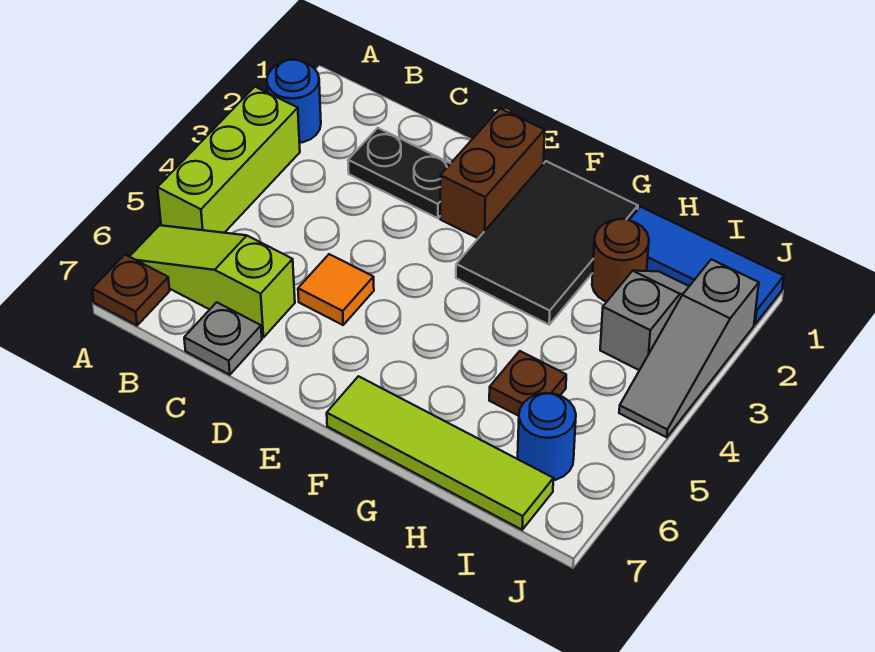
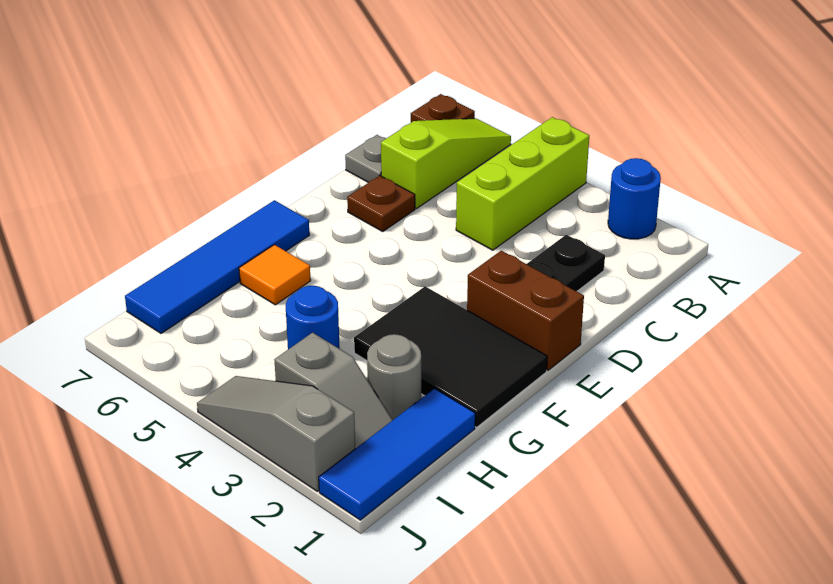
lime 1x3 brick [158,87,300,233] -> lime 1x3 brick turned to [456,117,589,250]
orange 1x1 tile [298,254,374,325] -> orange 1x1 tile moved to [239,245,311,305]
lime 1x4 tile [327,376,553,530] -> blue 1x4 tile [125,200,309,333]
brown 1x1 round brick [592,219,649,302] -> grey 1x1 round brick [367,334,421,420]
brown 1x1 plate [489,351,566,416] -> brown 1x1 plate moved to [347,176,415,231]
blue 1x1 round brick [518,393,576,480] -> blue 1x1 round brick moved to [286,286,340,349]

